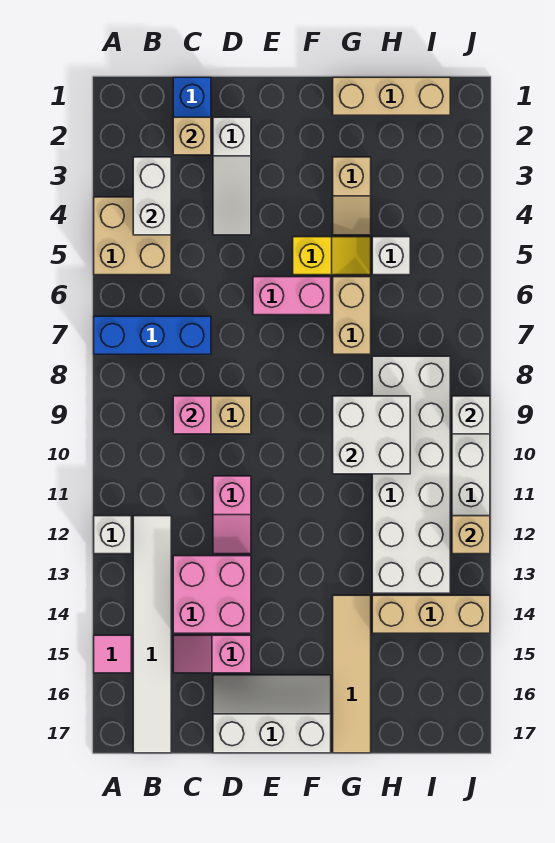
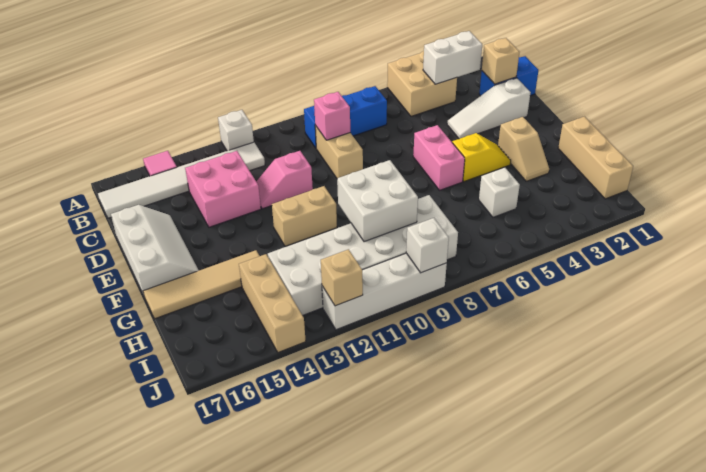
blue 1x3 brick [94,316,211,354] -> blue 1x3 brick turned to [304,86,387,148]
pink 1x2 slope [173,635,251,673] -> none
yellow 1x2 slope [293,237,371,275] -> yellow 1x2 slope turned to [452,133,511,182]
tan 1x2 slope [333,157,371,235] -> tan 1x2 slope turned to [498,117,549,181]
tan 1x2 brick [333,277,371,354] -> tan 1x2 brick moved to [272,186,337,246]

